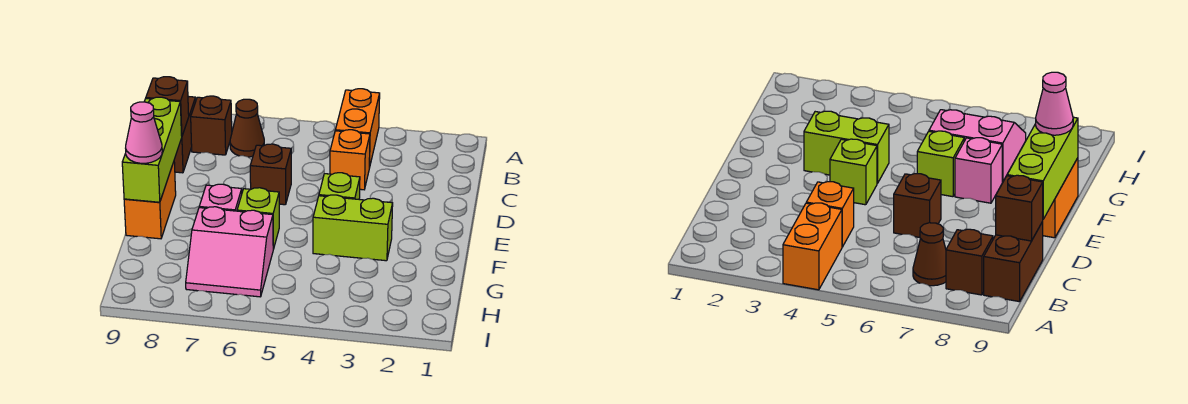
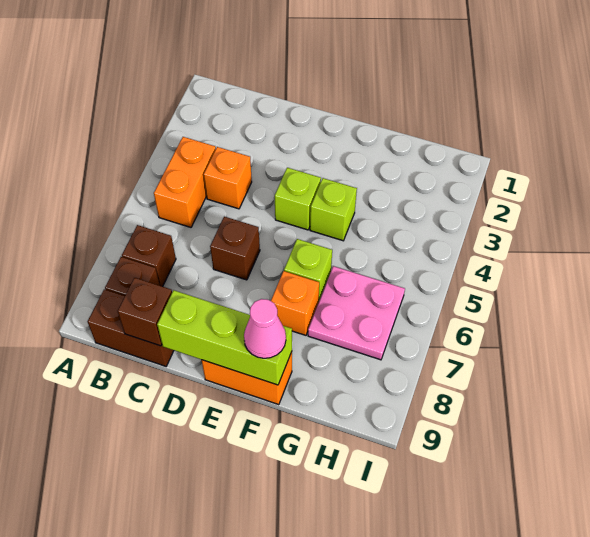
orange 1x2 brick [335,89,380,168] -> orange 1x2 brick turned to [154,137,216,227]
brown 1x1 cone [230,99,264,157] -> brown 1x1 brick [122,225,176,287]
lime 1x2 brick [313,195,393,261] -> lime 1x1 brick [310,178,357,241]
pink 1x1 brick [199,184,242,211] -> orange 1x1 brick [271,271,319,335]
pink 2x2 slope [186,207,273,297] -> pink 2x2 plate [308,266,405,360]

